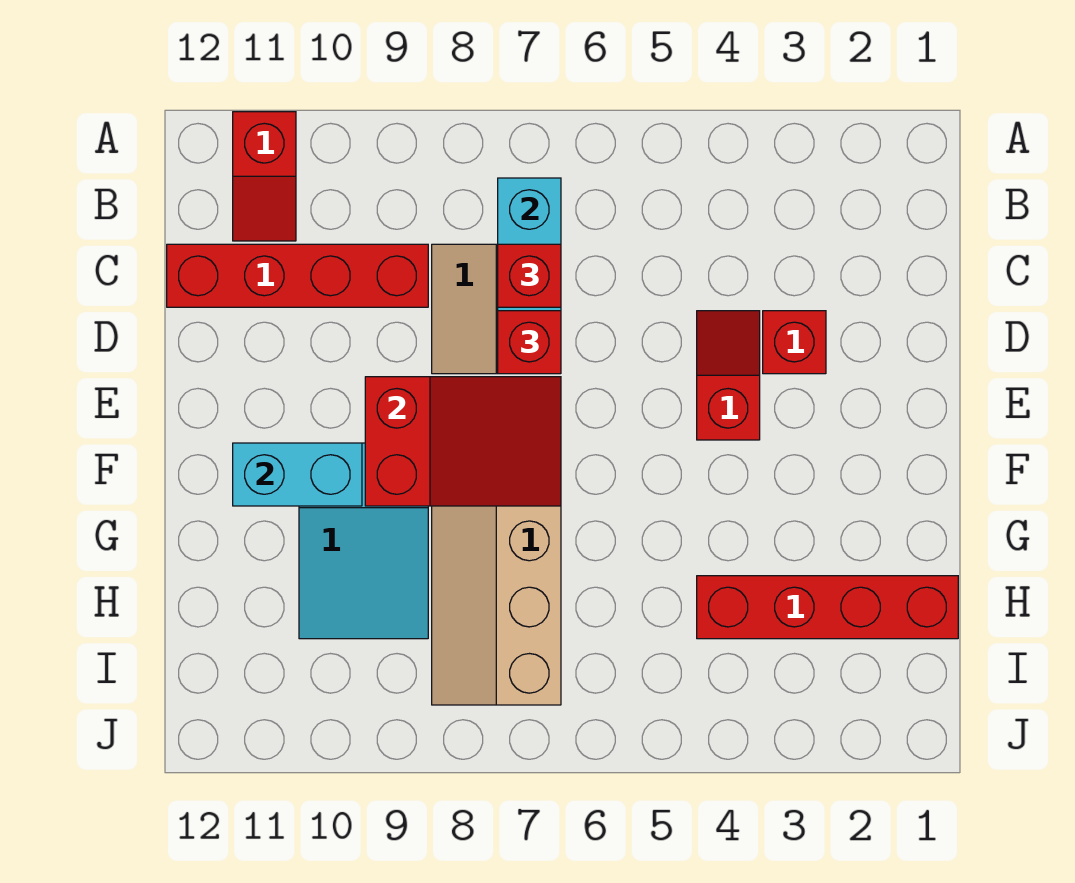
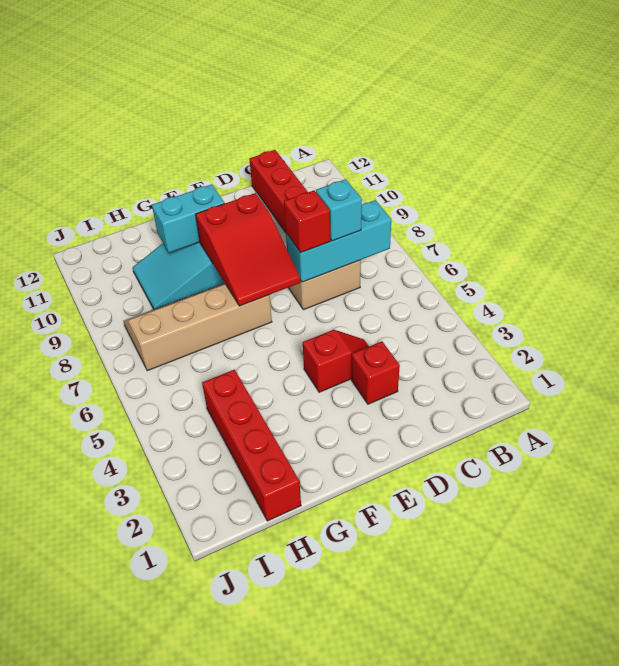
red 1x2 slope [233,112,296,241] -> none
red 1x1 brick [498,244,561,307] -> cyan 1x1 brick [316,179,362,241]
cyan 1x2 brick [233,443,362,506] -> cyan 1x2 brick turned to [152,184,225,253]

